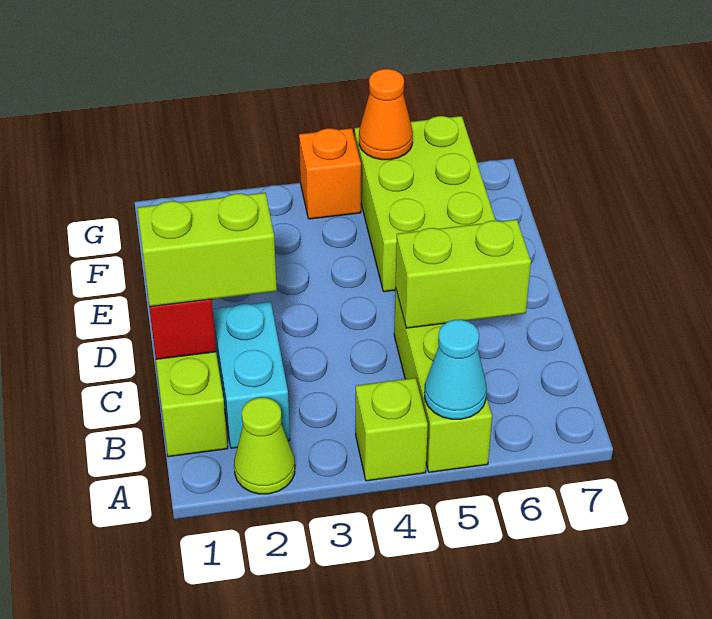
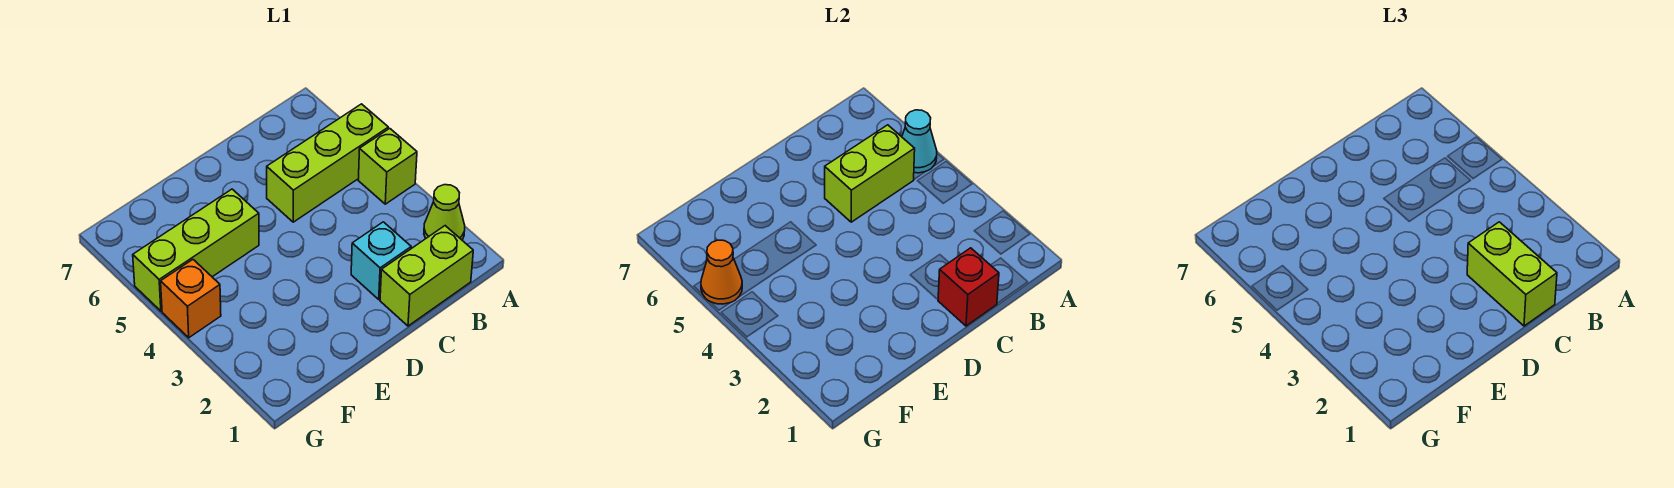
cyan 1x2 brick [213,302,290,448] -> cyan 1x1 brick [351,222,411,299]
lime 1x2 brick [396,219,531,328] -> lime 1x2 brick turned to [825,125,915,222]
lime 2x3 brick [355,116,496,292] -> lime 1x3 brick [133,189,259,311]

